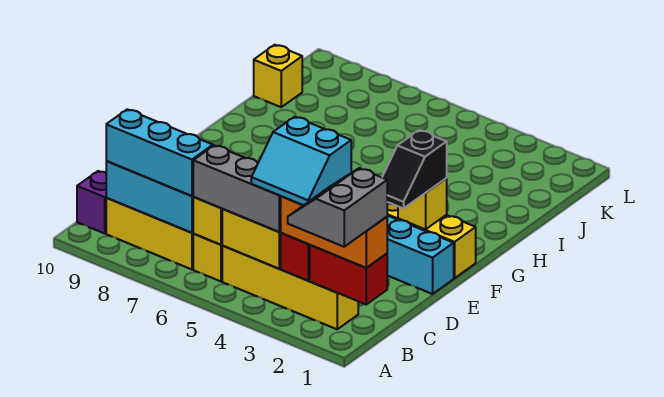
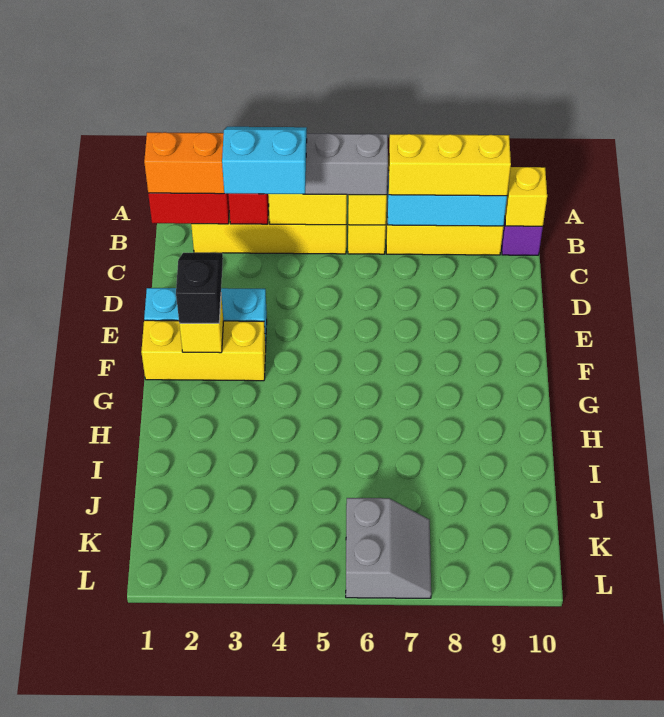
grey 2x2 slope [288,168,387,247] -> grey 2x2 slope moved to [346,498,431,598]
cyan 1x3 brick [106,109,213,196] -> yellow 1x3 brick [388,134,511,196]
yellow 1x1 brick [254,45,302,107] -> yellow 1x1 brick moved to [505,167,547,226]

